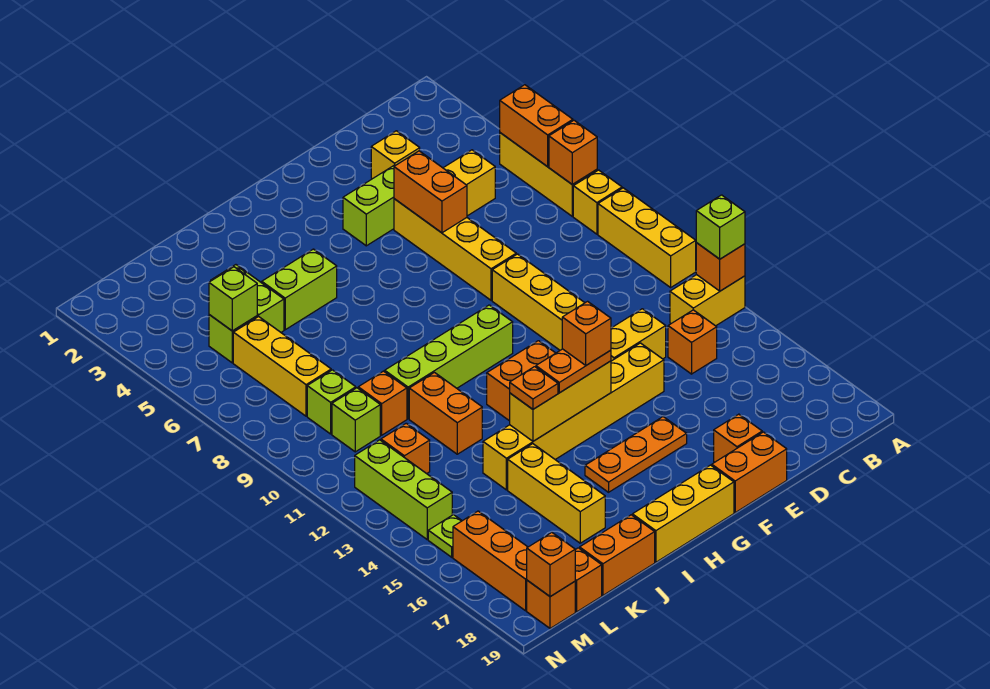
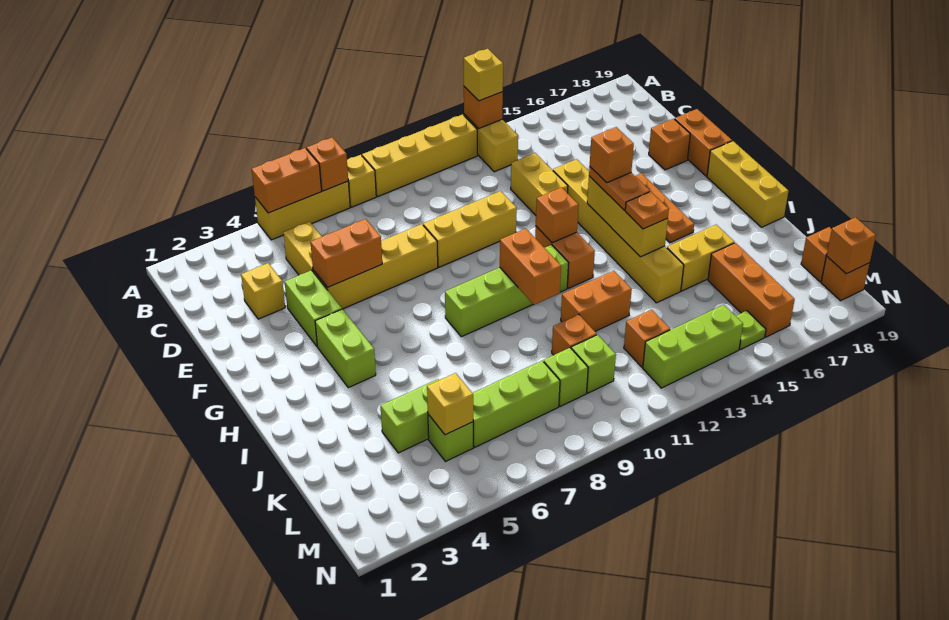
yellow 1x3 brick [598,188,696,287] -> yellow 1x4 brick [362,114,477,196]
lime 1x1 brick [696,195,745,259] -> yellow 1x1 brick [464,49,503,101]
orange 1x1 brick [668,310,717,374] -> orange 1x1 brick moved to [536,187,579,243]
lime 1x4 brick [385,305,513,419] -> lime 1x4 brick turned to [445,245,568,337]
lime 1x2 brick [262,249,337,330] -> lime 1x2 brick moved to [315,309,376,388]
yellow 1x3 brick [508,444,605,543] -> yellow 1x2 brick [667,225,734,291]
orange 1x2 brick [580,515,655,595] -> orange 1x2 brick moved to [500,229,561,305]
lime 1x1 brick [209,267,257,331] -> yellow 1x1 brick [427,373,473,435]
yellow 1x3 brick [233,317,331,416] -> lime 1x3 brick [473,361,560,447]
orange 1x3 brick [453,511,528,611] -> orange 1x3 brick turned to [708,243,795,337]

